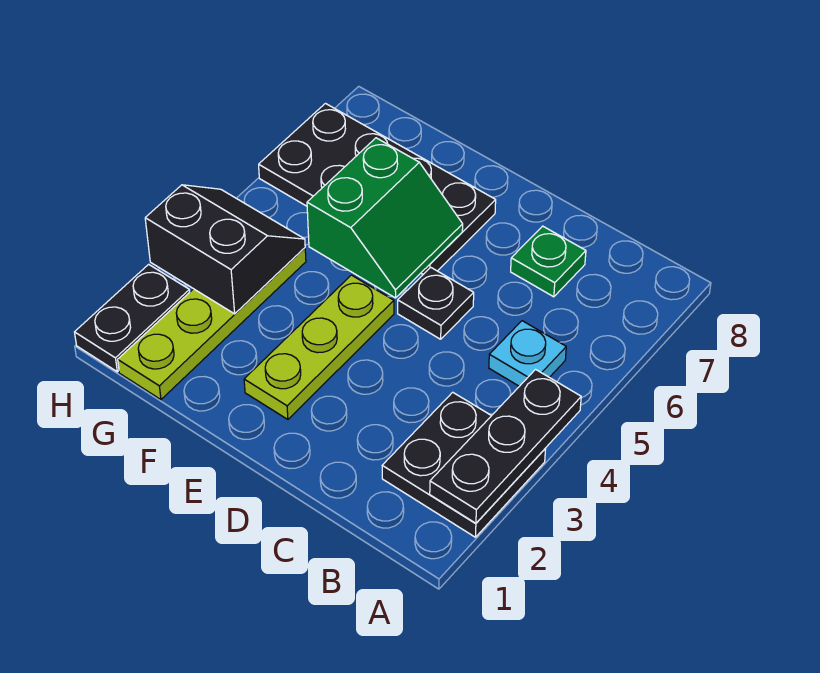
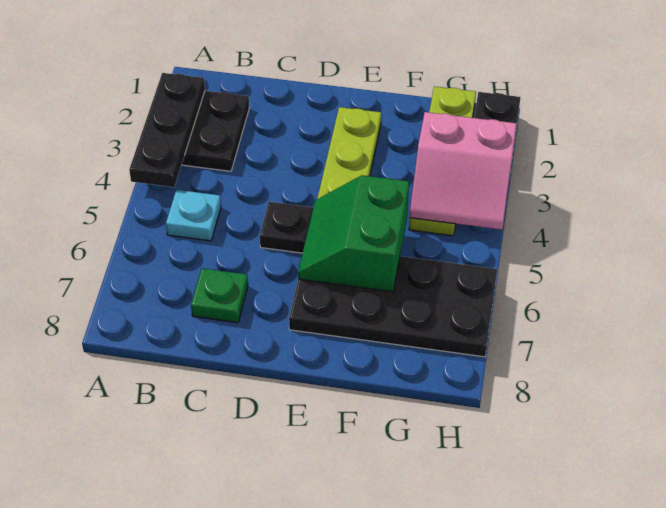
black 2x2 slope [145,185,305,314] -> pink 2x2 slope [410,112,517,230]

